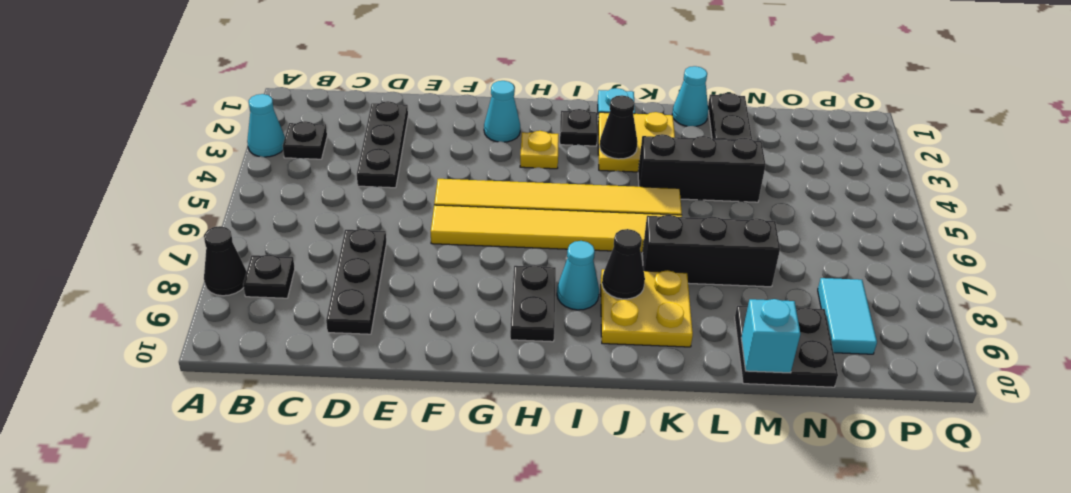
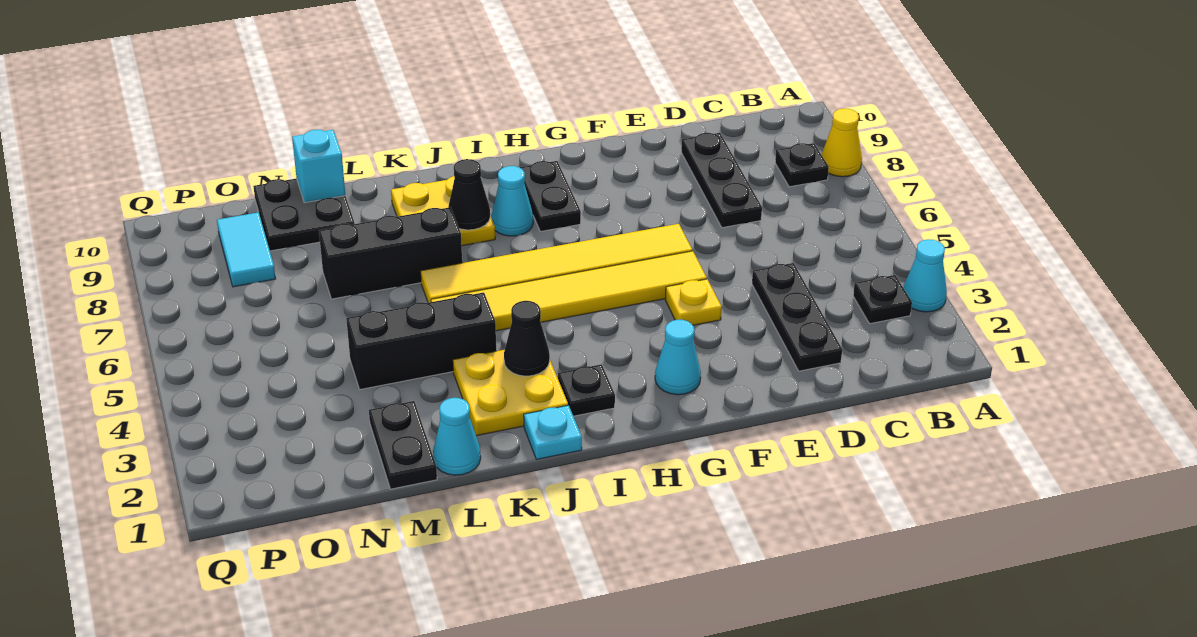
black 1x1 cone [204,226,246,296] -> yellow 1x1 cone [822,108,862,177]
yellow 1x1 plate [520,131,559,169] -> yellow 1x1 plate moved to [665,279,722,325]

